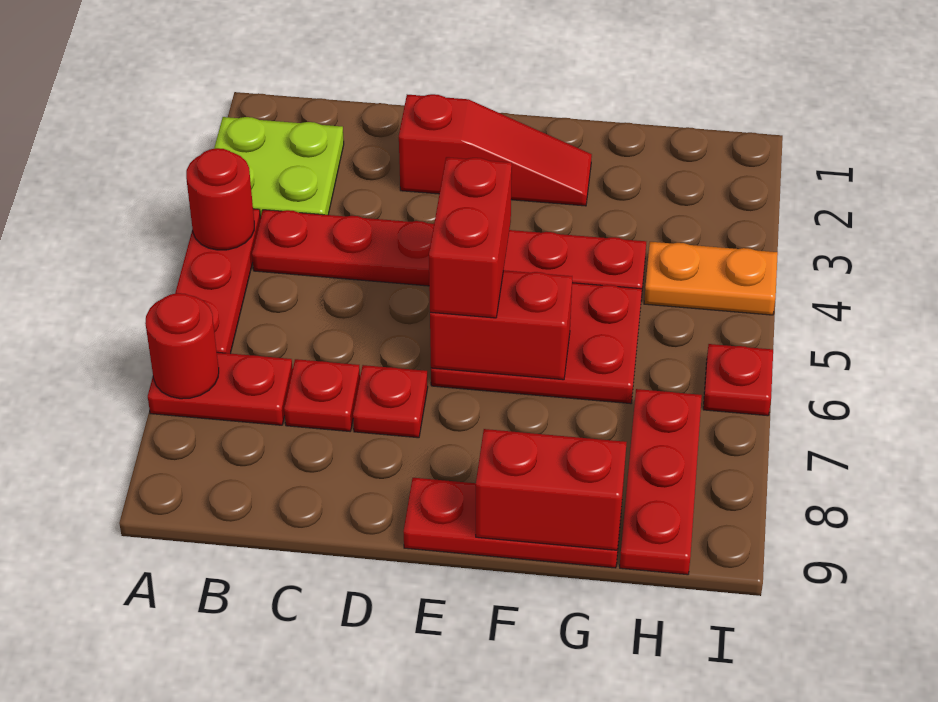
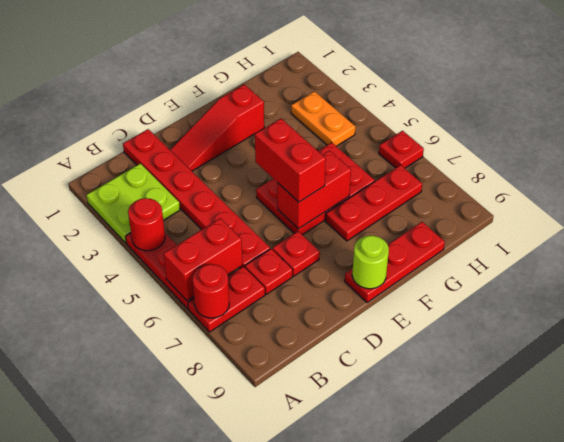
red 1x6 plate [252,210,646,289] -> red 1x6 plate turned to [123,129,270,268]
red 1x3 slope [399,94,592,206] -> red 1x3 slope turned to [170,84,264,171]
none -> lime 1x1 round brick [352,236,389,289]
red 1x2 brick [476,429,627,550] -> red 1x2 brick moved to [164,218,243,301]
orange 1x2 plate [644,242,778,315] -> orange 1x2 plate turned to [291,91,355,146]
red 1x3 plate [620,389,702,575] -> red 1x3 plate turned to [326,165,422,241]

